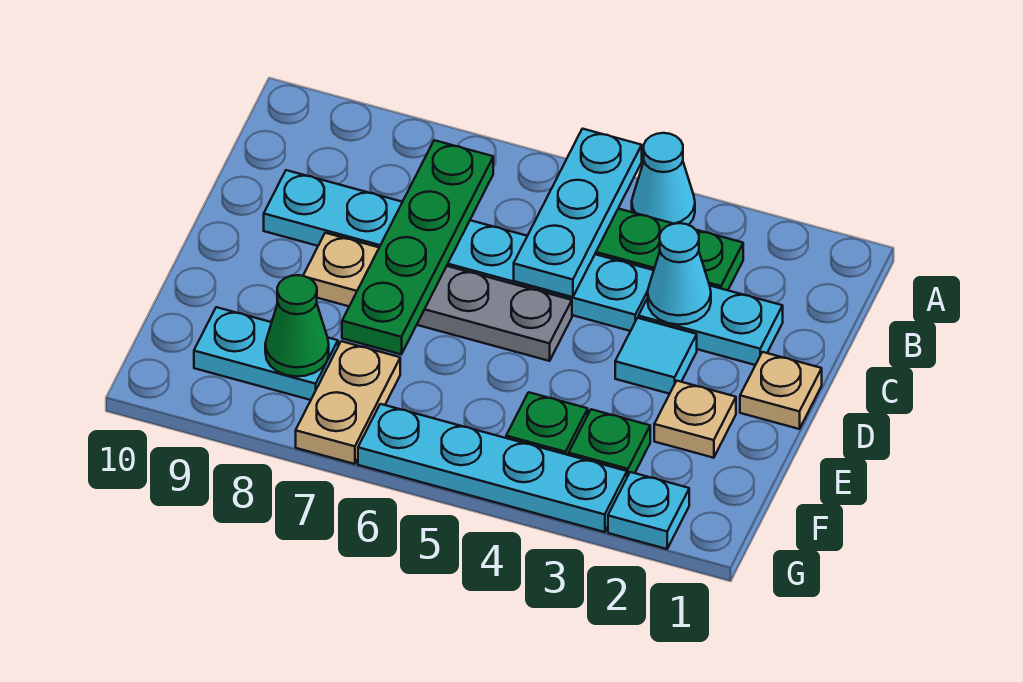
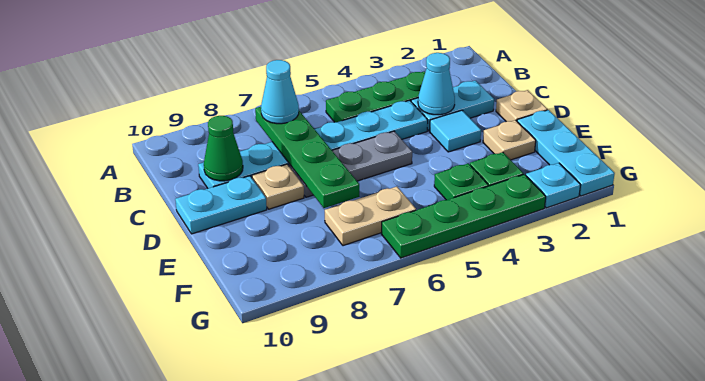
cyan 1x1 cone [632,133,695,225] -> cyan 1x1 cone moved to [261,60,299,124]
cyan 1x3 plate [514,129,642,297] -> cyan 1x3 plate moved to [517,110,615,196]
tan 1x2 plate [296,341,400,464] -> tan 1x2 plate turned to [325,187,416,246]
cyan 1x2 plate [194,307,338,400] -> cyan 1x2 plate moved to [175,176,267,234]
green 1x1 cone [265,275,329,377] -> green 1x1 cone moved to [204,116,243,181]
cyan 1x4 plate [358,404,627,532] -> green 1x4 plate [381,174,546,258]

